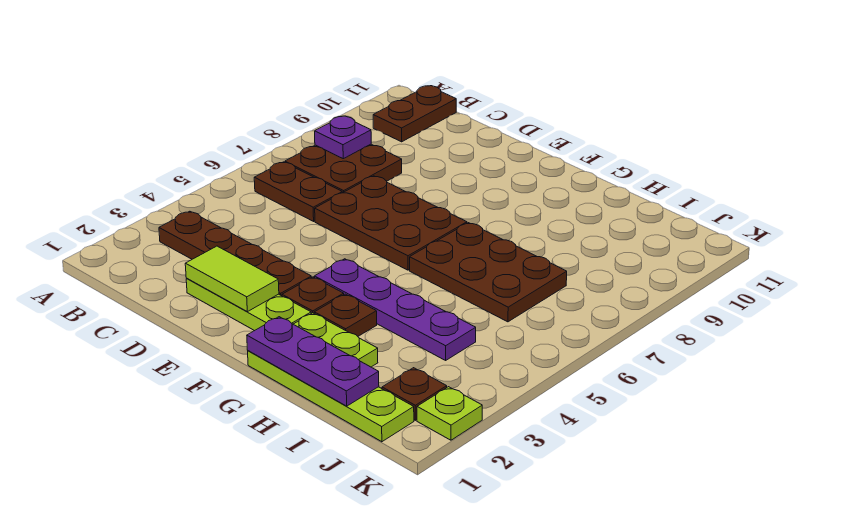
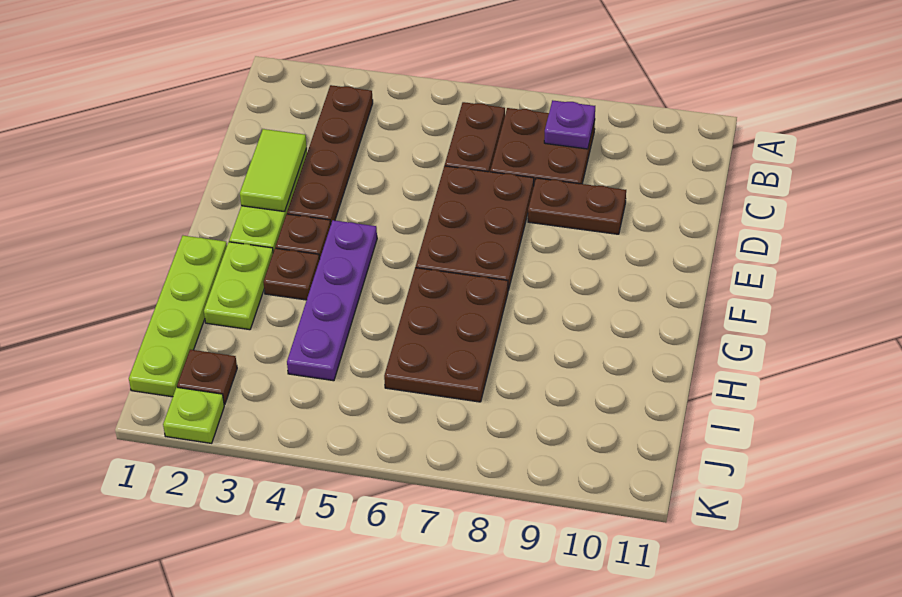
brown 1x2 plate [373,86,456,142] -> brown 1x2 plate moved to [528,178,626,234]
purple 1x3 plate [247,317,379,406] -> none

